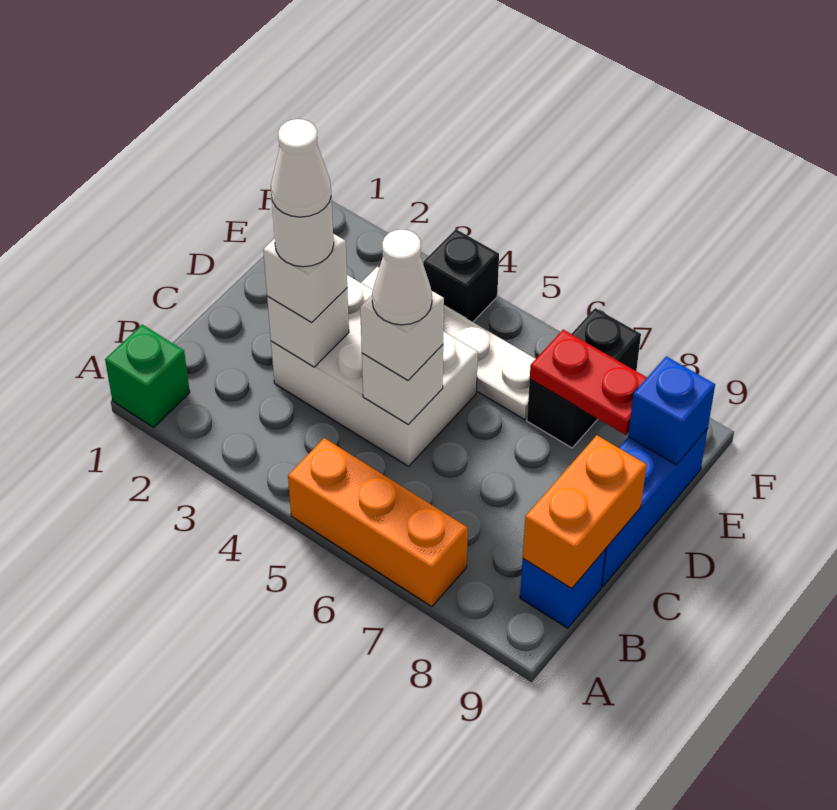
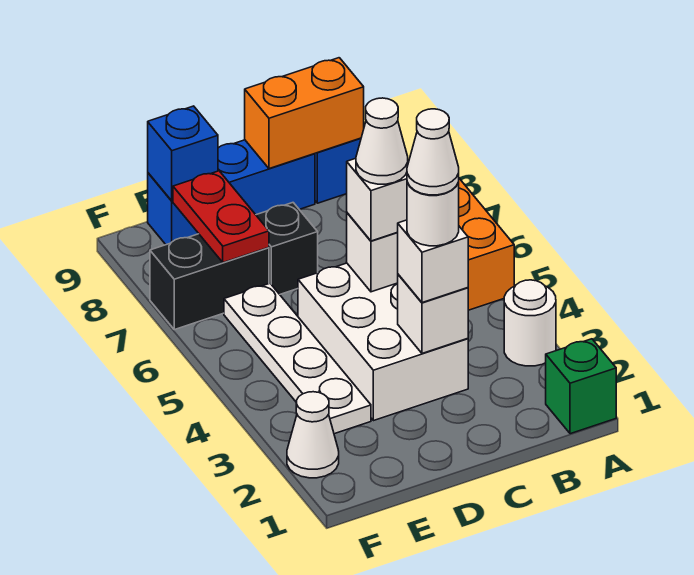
none -> white 1x1 round brick [504,280,556,366]
none -> white 1x1 cone [287,392,339,478]
black 1x1 brick [423,229,499,322] -> black 1x1 brick moved to [256,203,318,294]

